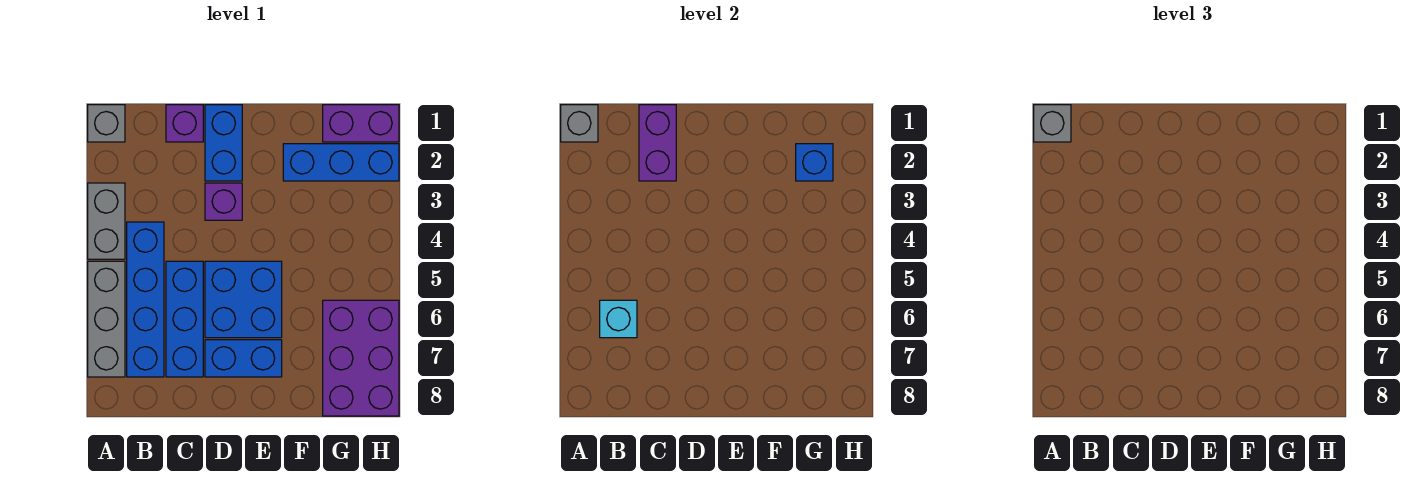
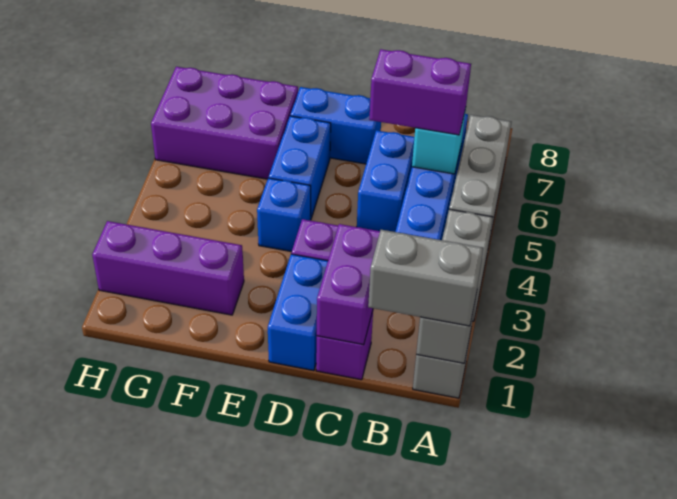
grey 1x1 brick [1034,105,1071,142] -> grey 1x2 brick [368,230,483,326]
blue 1x3 brick [166,261,203,377] -> blue 1x2 brick [357,130,414,232]
blue 2x2 brick [205,261,282,338] -> blue 1x2 brick [269,116,331,220]
blue 1x3 brick [283,144,399,181] -> purple 1x3 brick [92,221,244,315]
purple 1x2 brick [323,105,399,142] -> purple 1x2 brick moved to [369,49,471,135]
blue 1x1 brick [796,144,833,181] -> blue 1x1 brick moved to [257,178,311,252]
purple 2x3 brick [323,300,399,416] -> purple 2x3 brick turned to [151,67,298,179]

